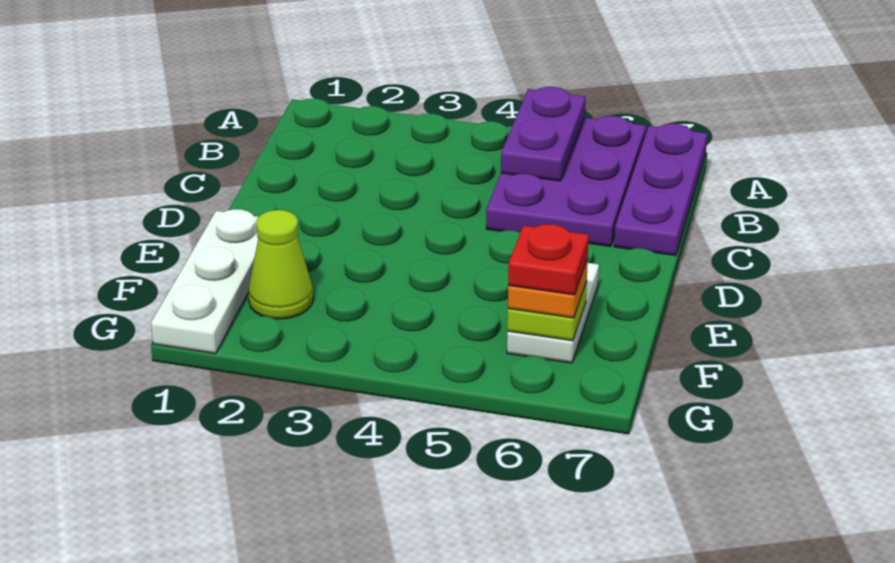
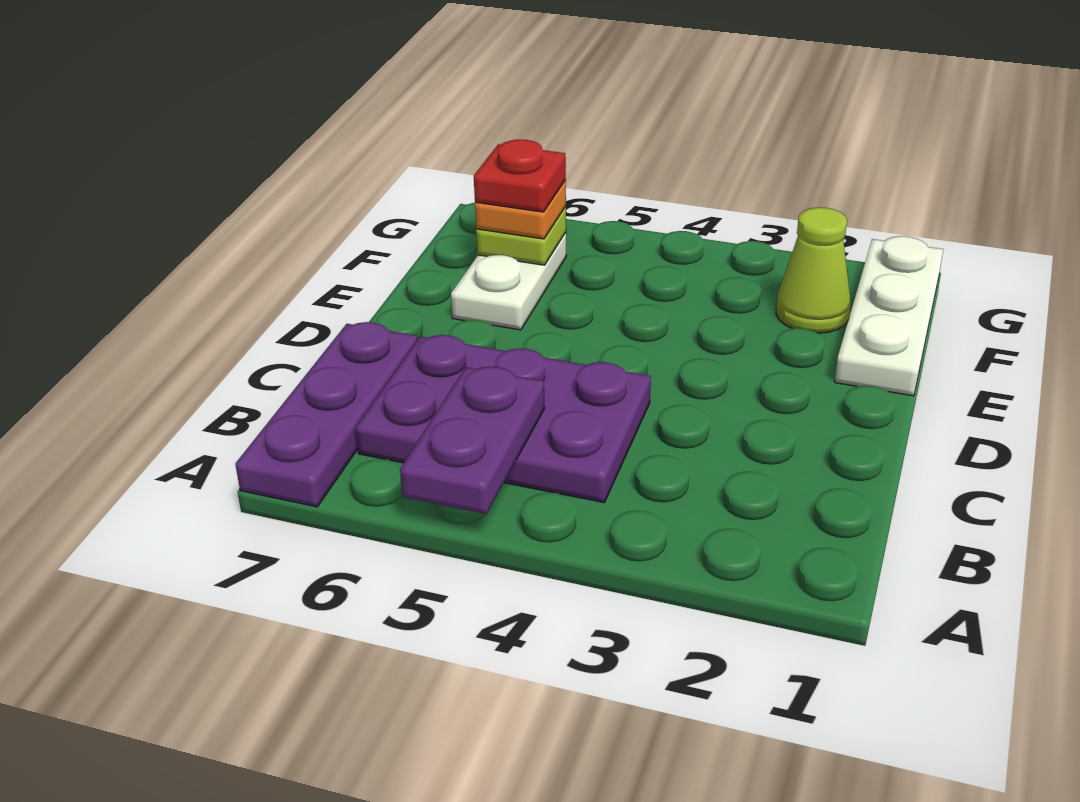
purple 2x3 plate [486,116,646,246] -> purple 2x3 plate turned to [356,335,651,502]

